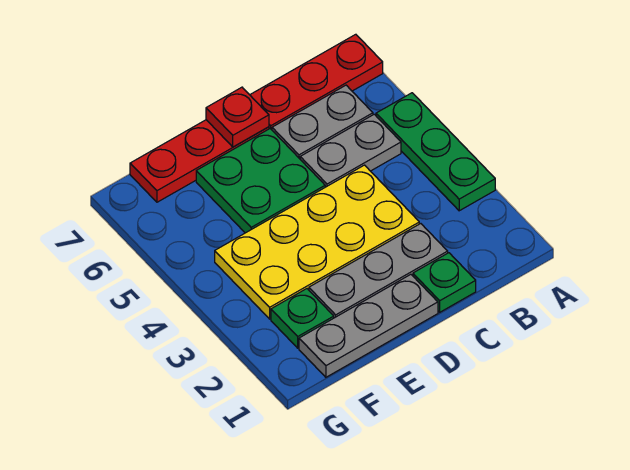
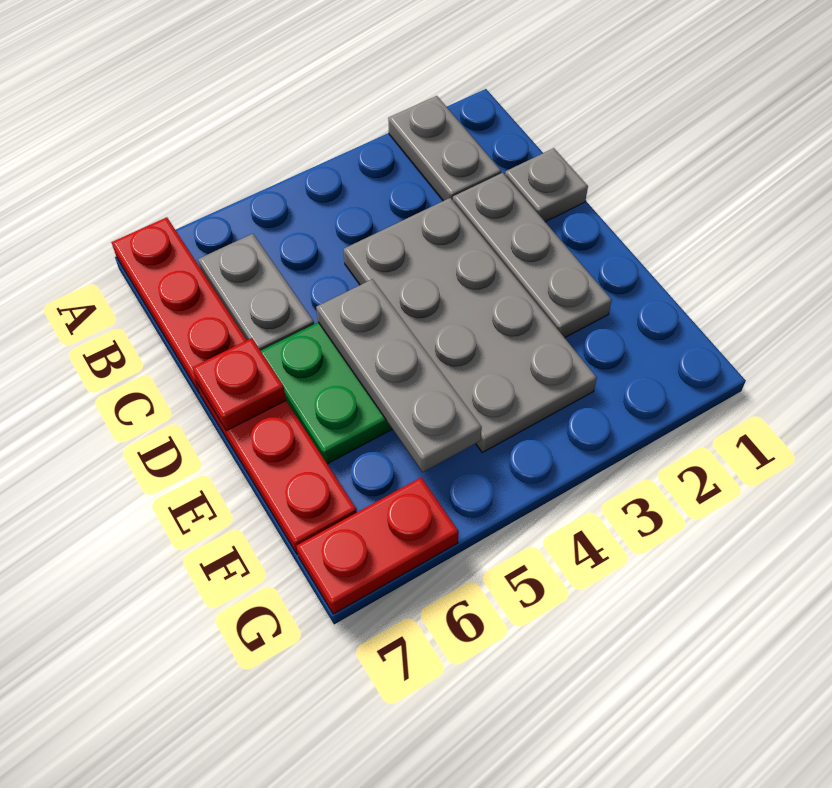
green 1x3 plate [376,93,495,211] -> none
grey 1x2 plate [300,114,401,187] -> grey 1x2 plate moved to [388,96,501,201]
green 1x1 plate [413,253,476,312] -> grey 1x1 plate [505,148,588,222]
yellow 2x4 plate [215,165,419,319] -> grey 2x4 plate [343,198,597,452]
grey 1x3 plate [299,274,438,377] -> grey 1x3 plate moved to [316,279,482,472]
green 1x1 plate [271,289,334,348] -> none
none -> red 1x2 plate [296,478,459,614]

